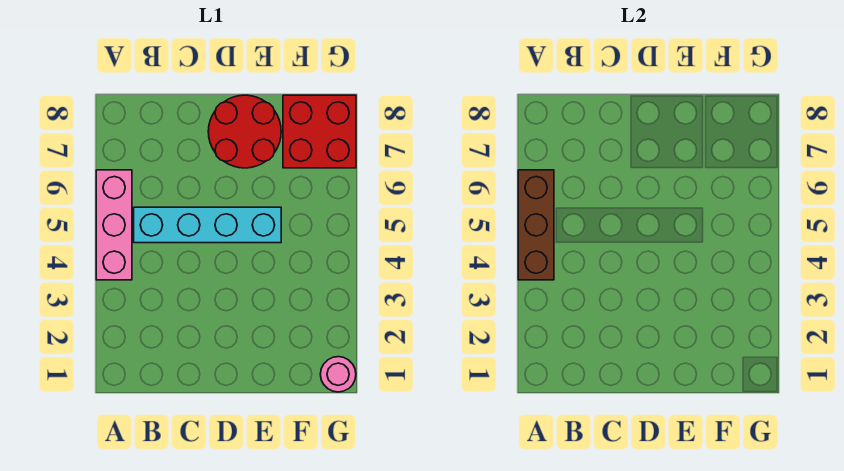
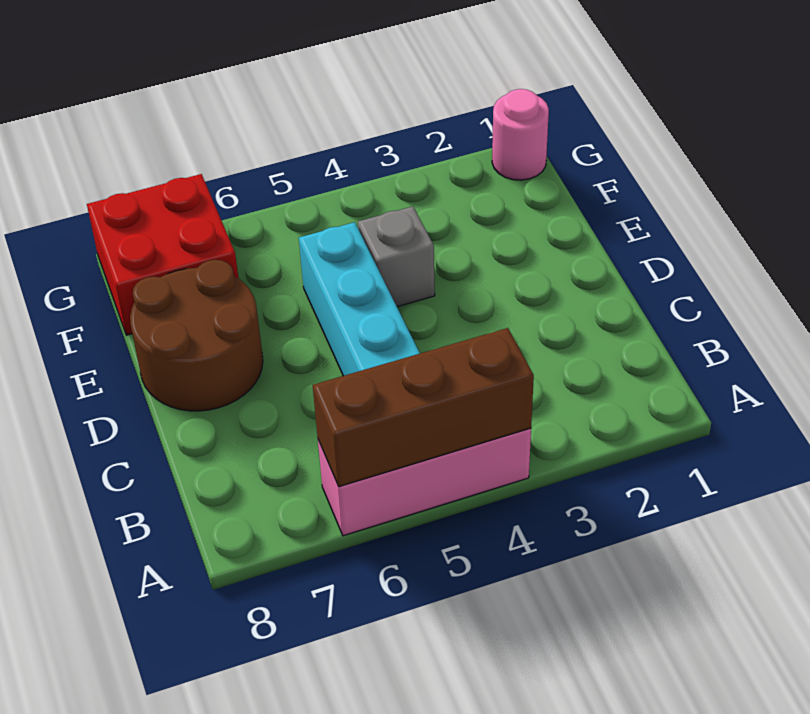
red 2x2 round brick [208,95,281,168] -> brown 2x2 round brick [130,260,263,411]
none -> grey 1x1 brick [358,206,435,307]

